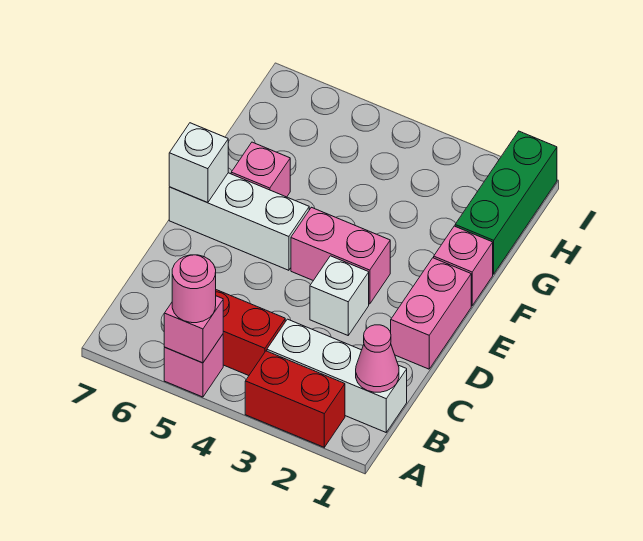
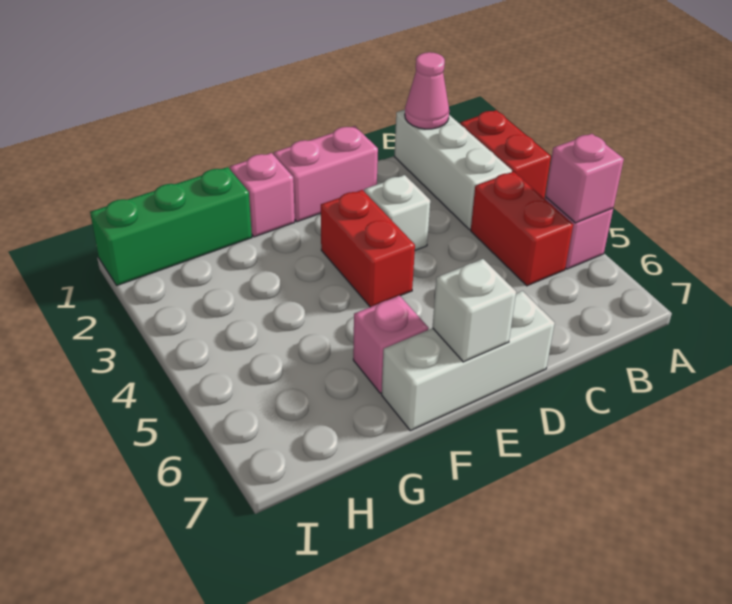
pink 1x1 round brick [172,255,216,323] -> none
pink 1x2 brick [291,207,390,304] -> red 1x2 brick [321,190,415,307]
white 1x3 brick [169,173,309,270] -> white 1x3 brick turned to [382,291,555,431]

